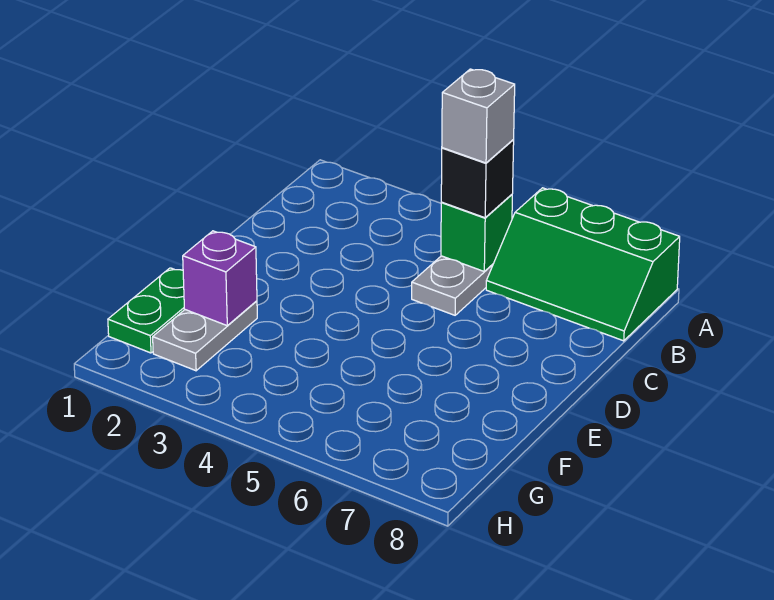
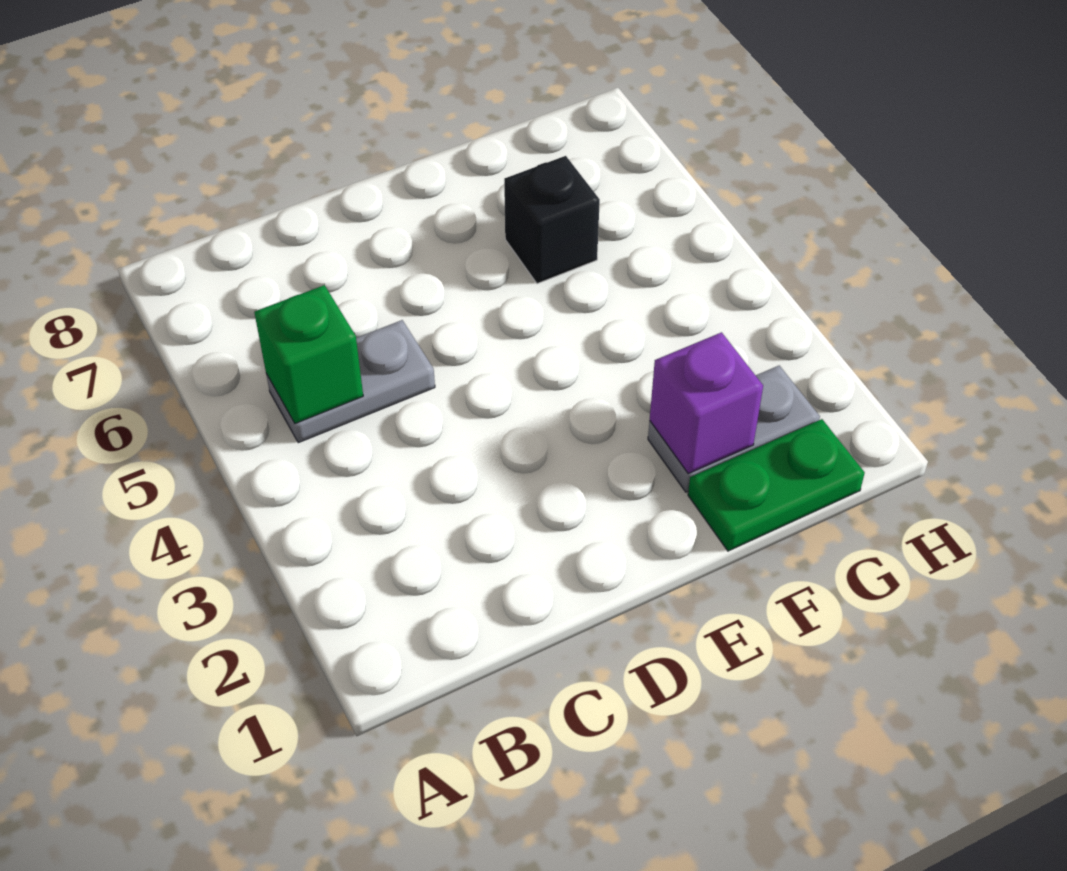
green 2x3 slope [486,188,680,341] -> none
black 1x1 brick [441,140,514,218] -> black 1x1 brick moved to [504,156,600,284]
grey 1x1 brick [442,69,515,163] -> none

